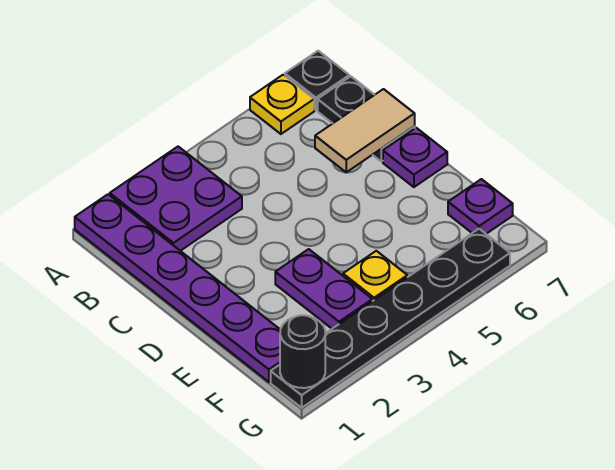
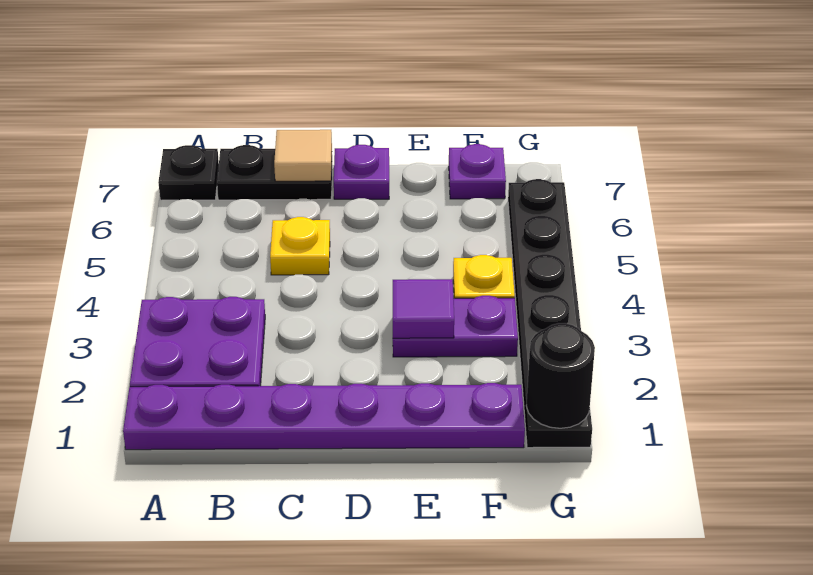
yellow 1x1 plate [250,75,314,134] -> yellow 1x1 plate moved to [270,217,330,275]
tan 1x2 tile [315,89,415,172] -> tan 1x1 tile [274,130,332,181]
none -> purple 1x1 tile [393,279,454,338]

